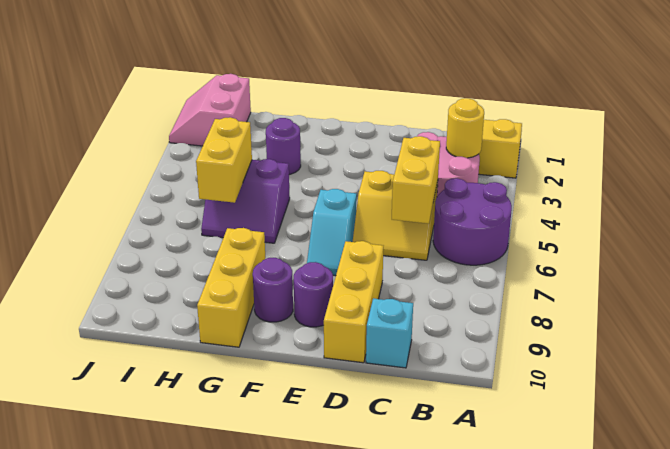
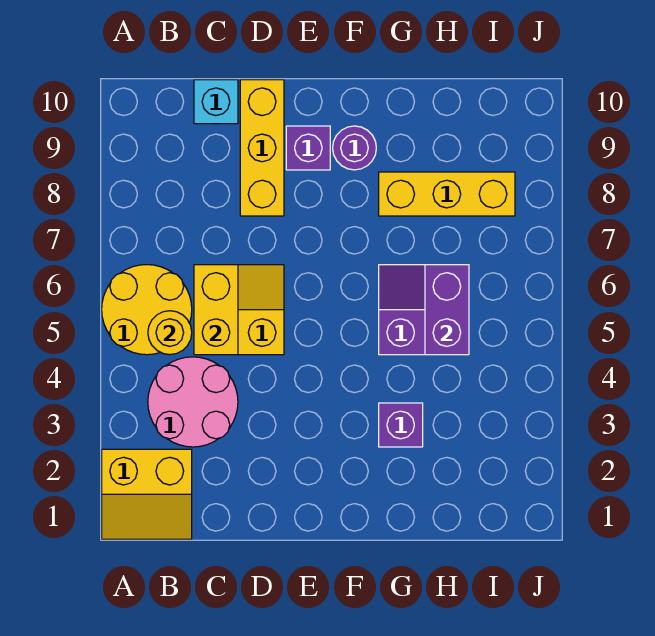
purple 2x2 round brick [433,178,512,265] -> yellow 2x2 round brick [102,265,192,355]
yellow 1x1 round brick [446,98,484,158] -> yellow 1x1 round brick moved to [148,311,192,355]
cyan 1x2 slope [307,189,357,276] -> none
purple 1x1 round brick [294,262,333,327] -> purple 1x1 brick [286,126,330,170]
purple 1x1 round brick [266,118,301,175] -> purple 1x1 brick [379,403,423,447]
yellow 1x3 brick [197,228,265,347] -> yellow 1x3 brick turned to [379,172,515,216]
yellow 1x2 brick [196,117,252,203] -> purple 1x2 brick [425,265,469,355]
pink 2x2 slope [169,74,251,146] -> none

